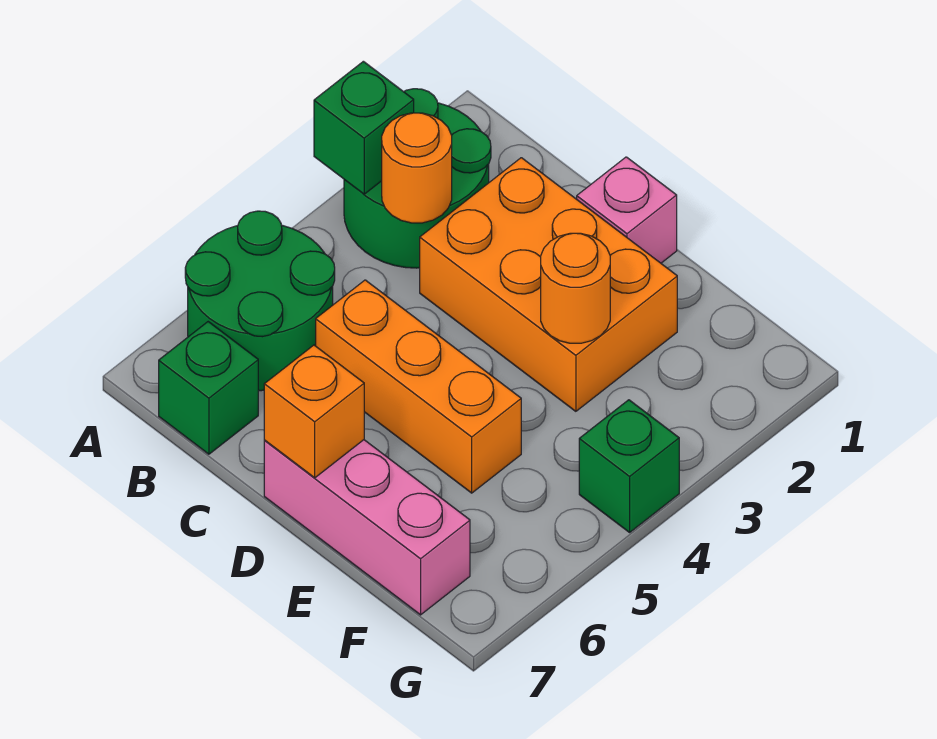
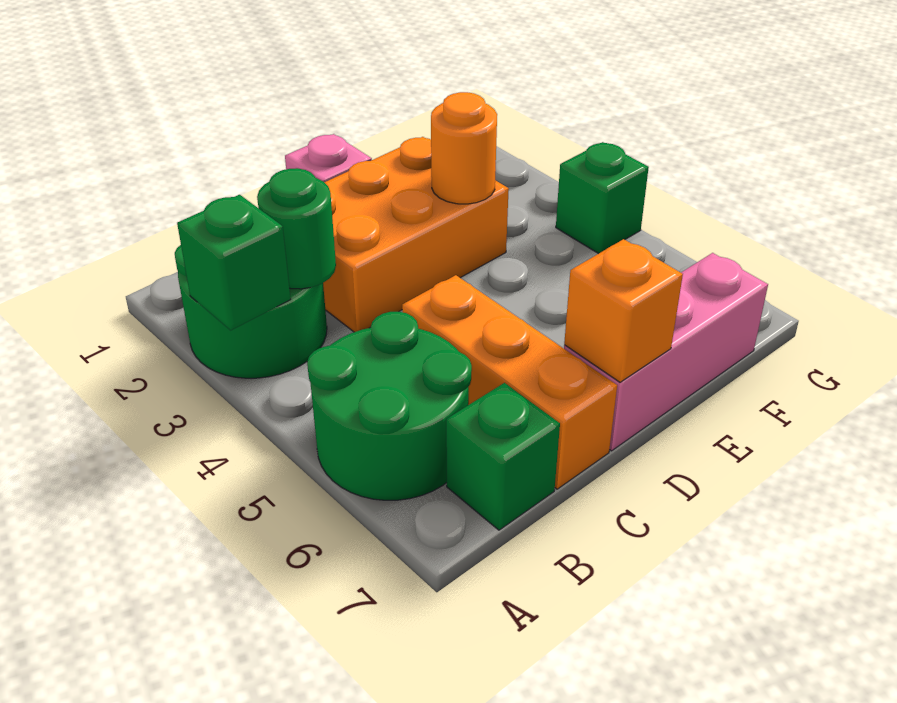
orange 1x1 round brick [382,113,452,223] -> green 1x1 round brick [257,168,336,289]
orange 1x3 brick [316,280,521,493] -> orange 1x3 brick turned to [402,275,617,489]

